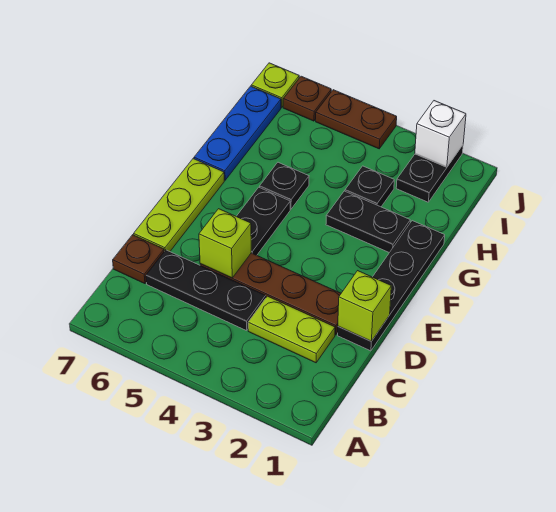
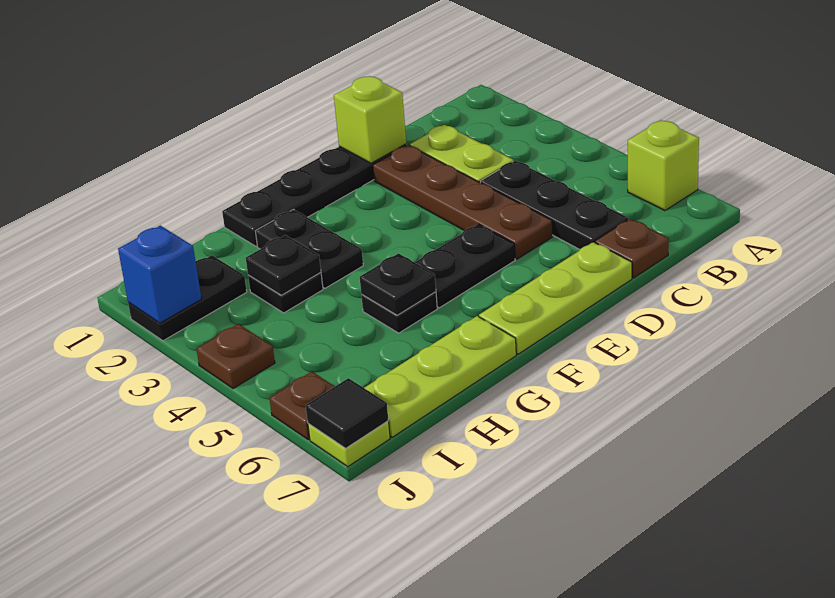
lime 1x1 brick [199,209,251,278] -> lime 1x1 brick moved to [628,120,699,210]
none -> black 1x1 plate [360,253,436,315]
blue 1x3 plate [194,86,281,180] -> lime 1x3 plate [364,316,516,437]
none -> black 1x1 plate [246,235,321,295]
white 1x1 brick [415,101,466,167] -> blue 1x1 brick [118,226,201,323]
brown 1x2 plate [316,90,397,149] -> brown 1x1 plate [196,324,275,389]
none -> black 1x1 tile [306,378,388,448]

